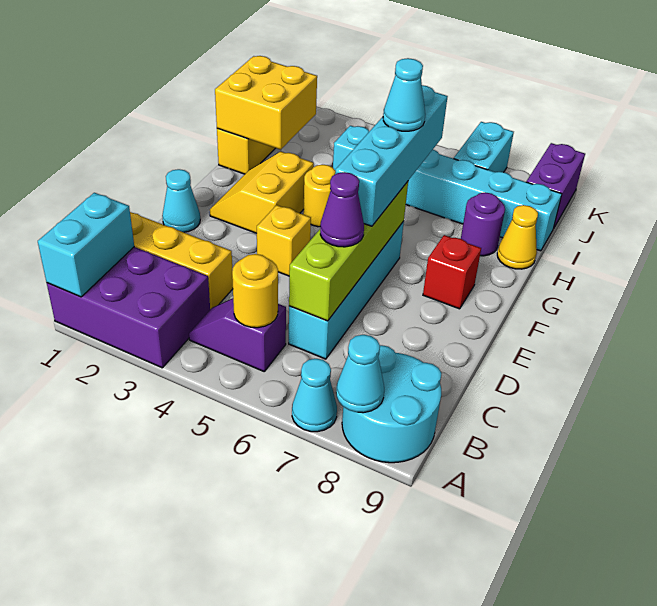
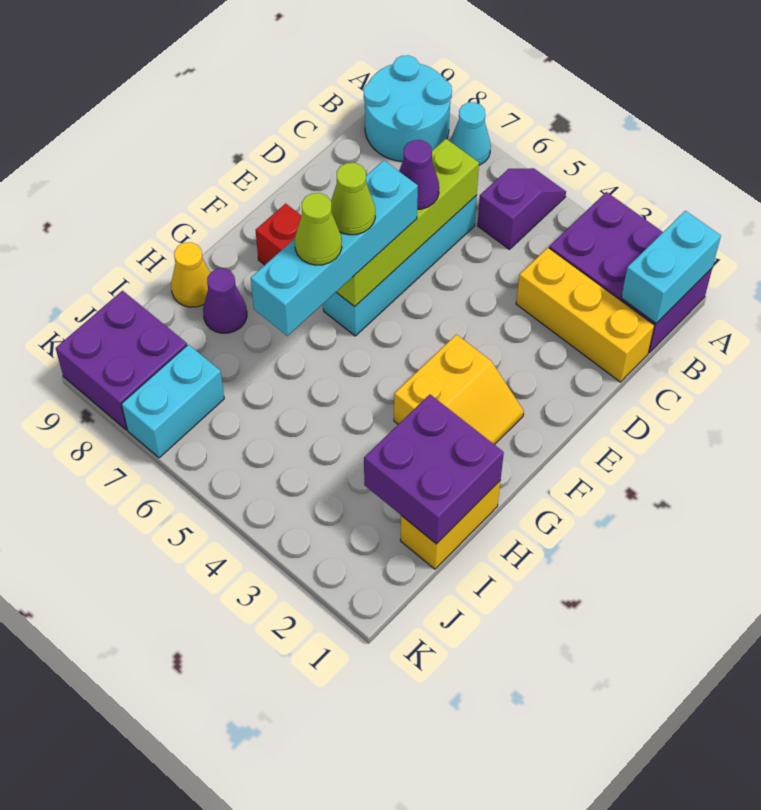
cyan 1x1 cone [336,335,384,413] -> none
purple 1x2 slope [189,298,286,371] -> purple 1x2 slope turned to [478,168,566,249]
yellow 1x1 round brick [232,254,278,328] -> none
cyan 1x1 cone [162,169,200,232] -> none
yellow 1x1 brick [257,205,311,276] -> none
none -> lime 1x1 cone [331,163,375,235]
yellow 1x1 round brick [303,165,336,227] -> none
cyan 1x1 cone [383,58,425,131] -> lime 1x1 cone [295,193,342,265]
yellow 2x2 brick [215,56,317,150] -> purple 2x2 brick [364,395,504,544]
purple 1x1 round brick [461,192,505,256] -> purple 1x1 cone [203,269,247,333]
cyan 1x6 brick [333,126,562,251] -> none
purple 1x2 brick [527,143,585,229] -> purple 2x2 brick [56,291,187,430]

